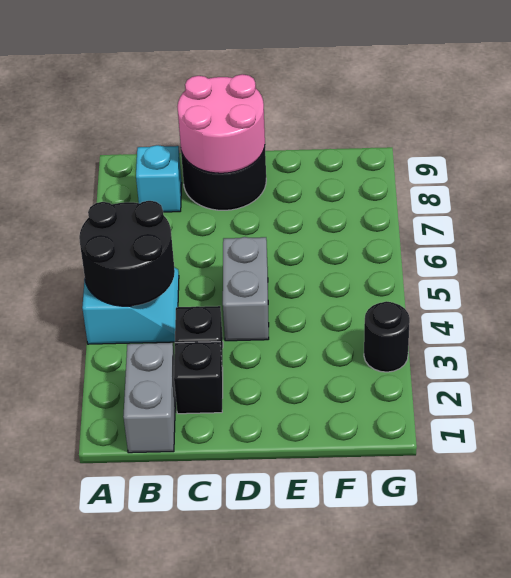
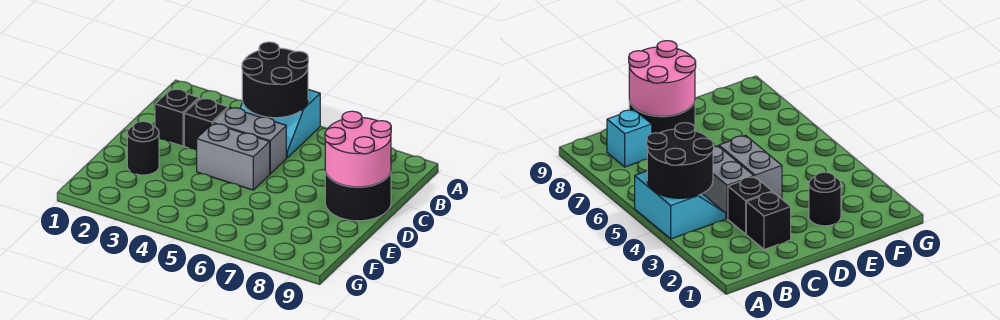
grey 1x2 brick [123,343,176,453] -> grey 1x2 brick moved to [213,107,286,174]
black 1x1 round brick [364,301,410,372] -> black 1x1 round brick moved to [127,121,159,175]

